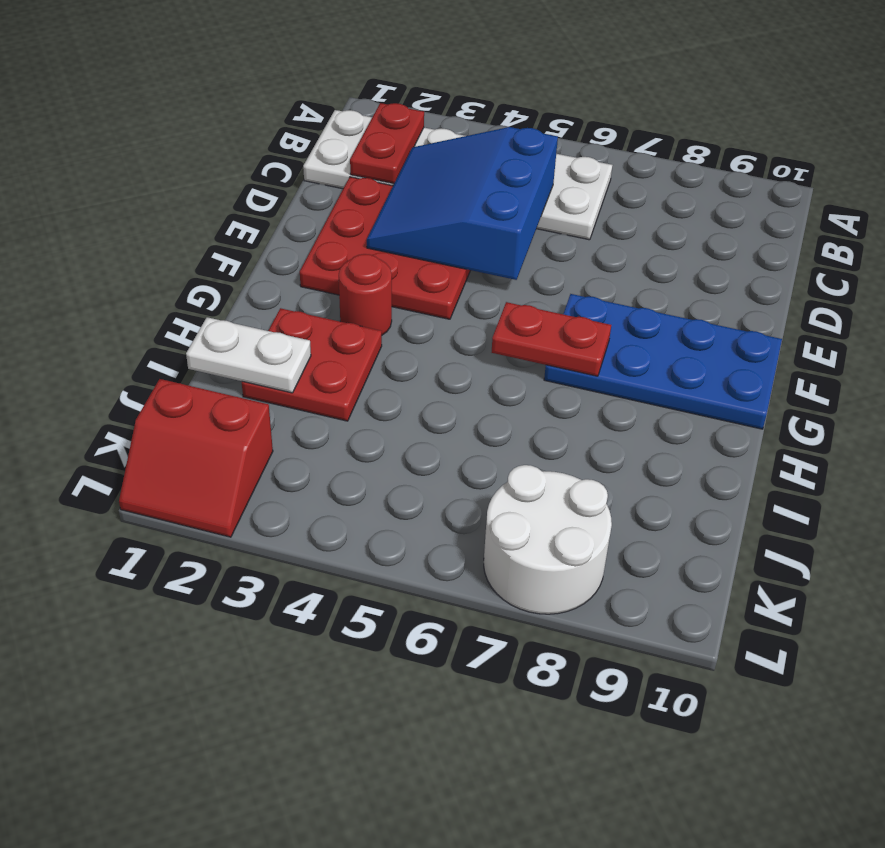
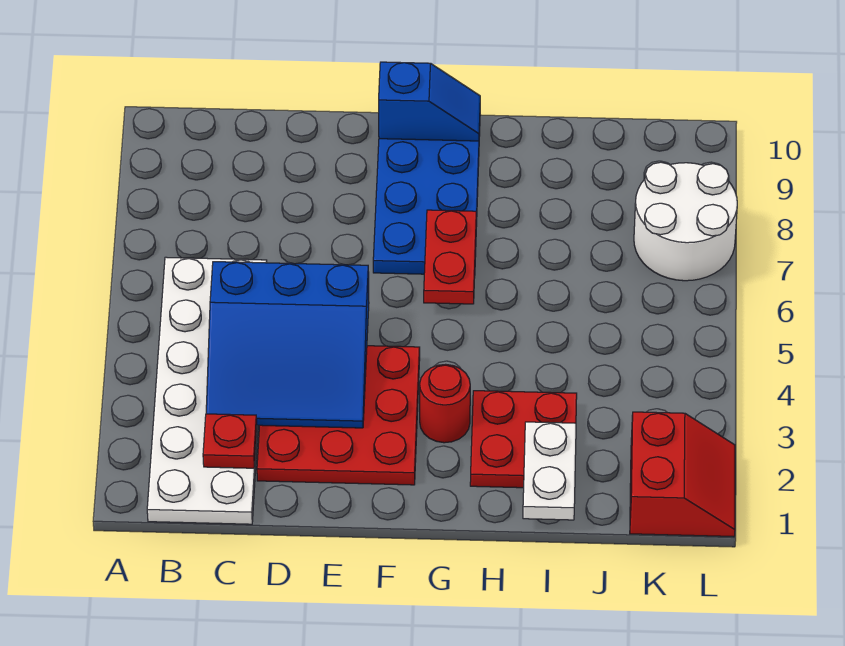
red 1x2 plate [350,103,424,184] -> red 1x1 plate [203,414,257,468]
none -> blue 1x2 slope [379,62,480,141]

